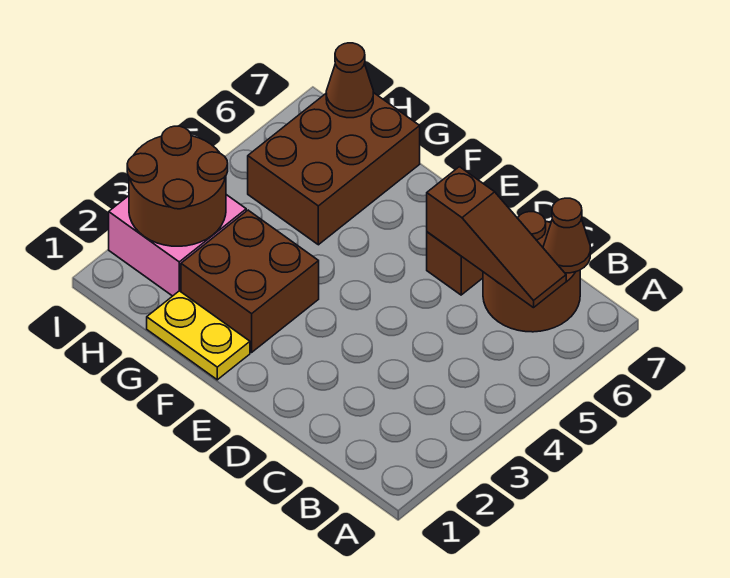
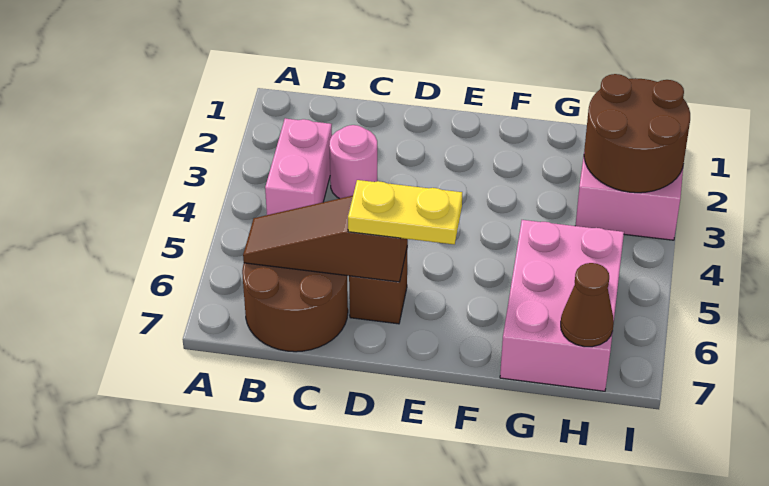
none -> pink 1x2 brick [265,118,332,215]
brown 1x1 cone [543,198,590,273] -> none
none -> pink 1x1 round brick [329,125,377,199]
yellow 1x2 plate [147,291,250,380] -> yellow 1x2 plate moved to [348,180,462,244]
brown 2x2 brick [181,210,319,352] -> none
brown 2x3 brick [248,93,420,245] -> pink 2x3 brick [500,220,624,391]

